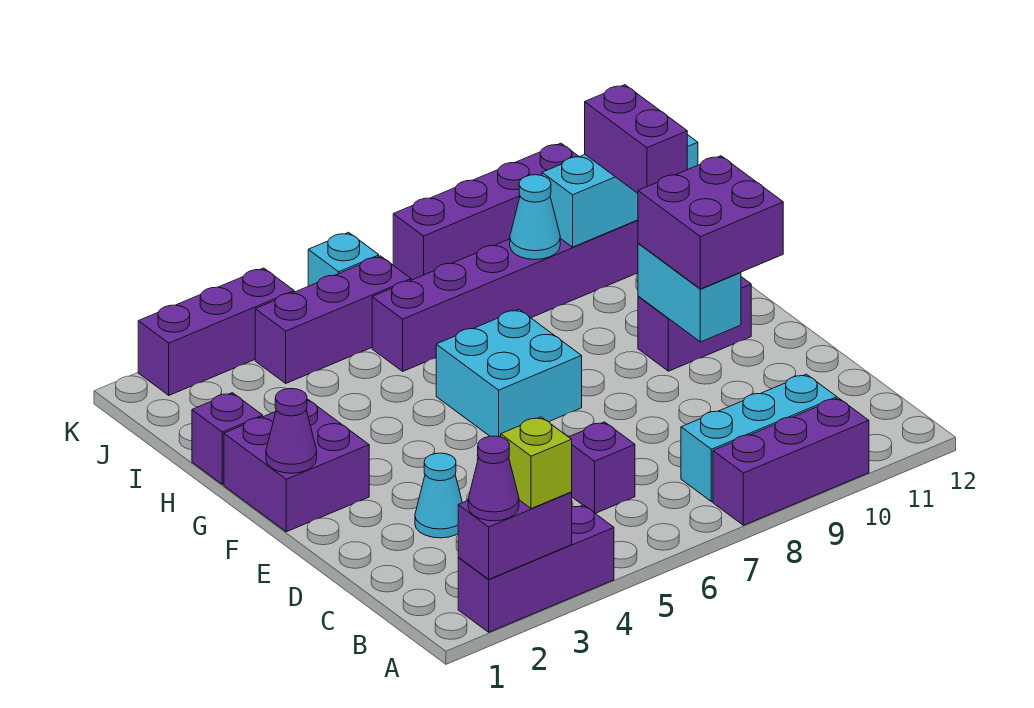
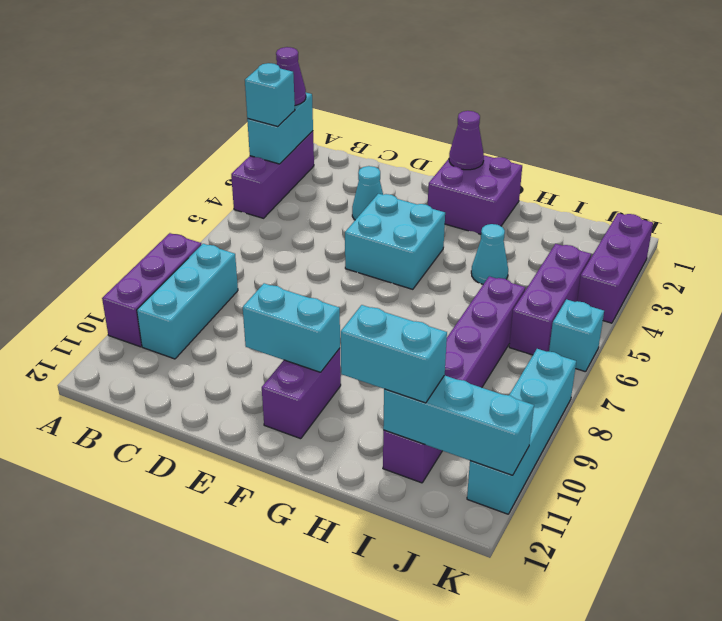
purple 1x2 brick [458,492,572,579] -> cyan 1x2 brick [247,93,313,164]
lime 1x1 brick [501,417,572,509] -> cyan 1x1 brick [245,63,295,126]
purple 1x1 brick [569,422,635,513] -> none
purple 2x2 brick [638,156,783,289] -> none
cyan 2x2 brick [436,310,582,437] -> cyan 2x2 brick moved to [345,194,445,289]
purple 1x1 brick [192,393,263,484] -> none
purple 1x2 brick [585,85,687,193] -> cyan 1x2 brick [341,305,447,403]
cyan 1x1 cone [510,175,560,260] -> cyan 1x1 cone moved to [471,224,508,284]
cyan 1x3 brick [542,135,698,247] -> cyan 1x3 brick turned to [383,375,534,475]
purple 1x4 brick [393,143,579,280] -> cyan 1x4 brick [467,349,576,514]

